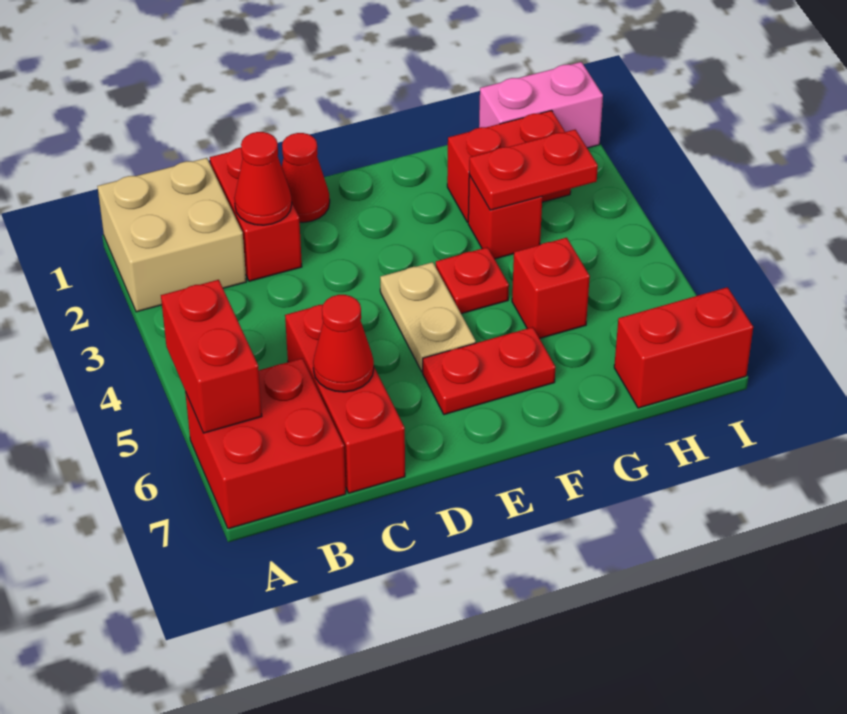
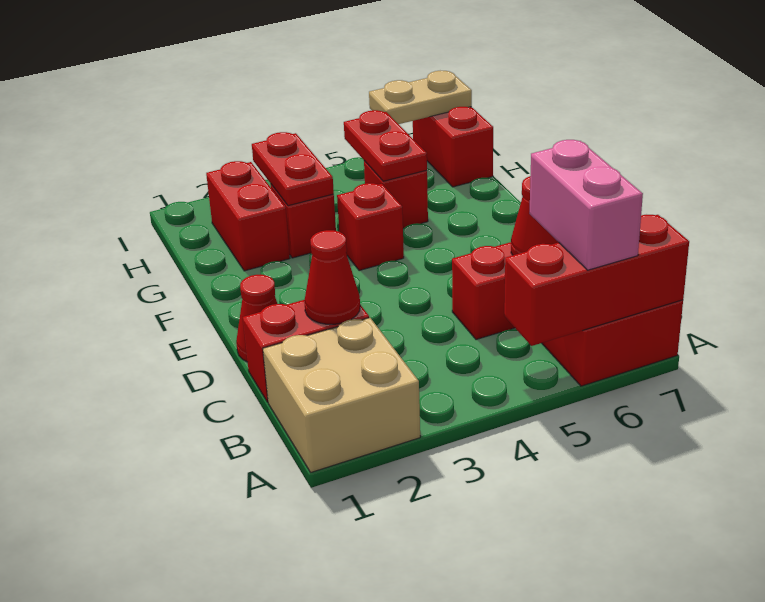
red 1x2 brick [161,280,262,433] -> red 1x3 brick [504,215,689,346]
tan 1x2 plate [380,262,476,372] -> tan 1x2 plate moved to [369,71,472,124]
red 1x2 plate [423,327,555,415] -> red 1x2 plate moved to [344,110,427,181]
red 1x1 plate [436,247,509,314] -> red 1x1 brick [337,183,404,271]
pink 1x2 brick [479,62,603,148] -> pink 1x2 brick moved to [529,140,643,270]

